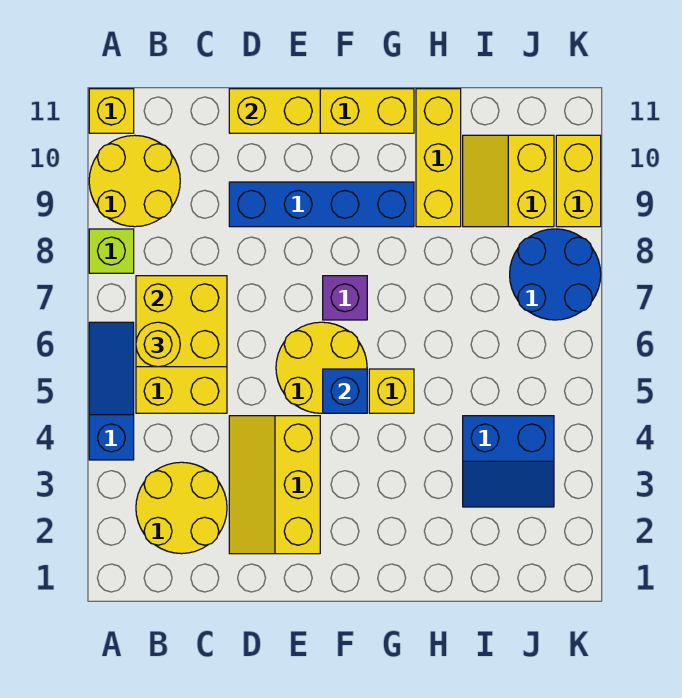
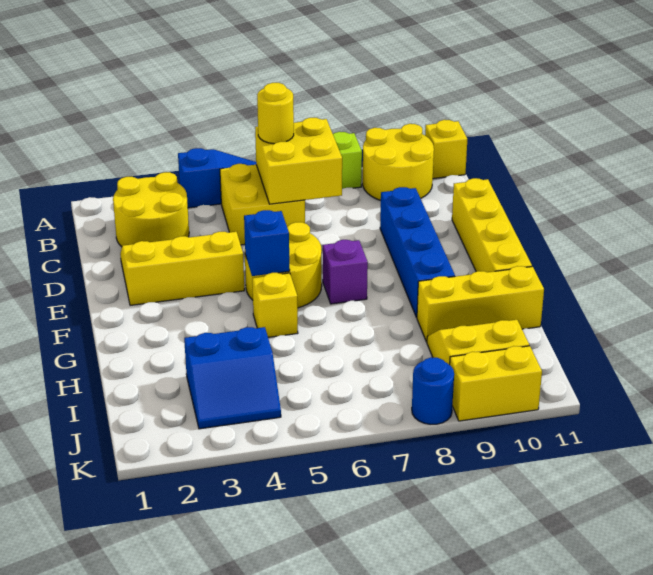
yellow 1x2 brick [229,89,320,133] -> none
blue 2x2 slope [463,416,554,507] -> blue 2x2 slope turned to [184,327,281,429]
blue 2x2 round brick [510,229,601,320] -> blue 1x1 round brick [412,357,454,424]

